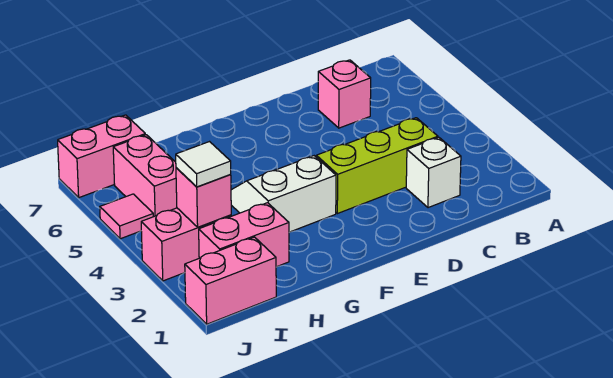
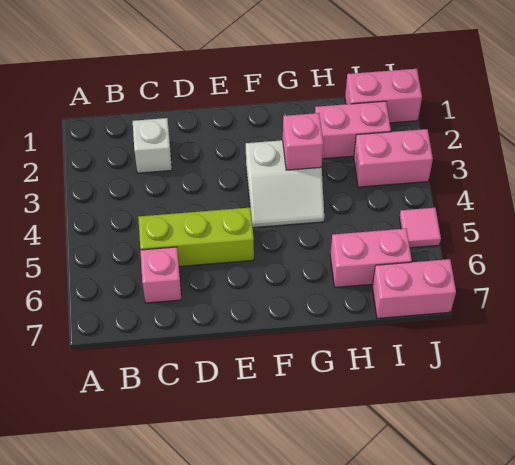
lime 1x3 brick [316,118,438,214] -> lime 1x3 brick moved to [138,208,254,266]
pink 1x1 brick [176,168,231,227] -> pink 1x1 brick moved to [283,113,323,170]
white 1x1 tile [176,142,231,187] -> none
pink 1x2 brick [113,135,177,217] -> pink 1x2 brick turned to [330,229,412,287]

